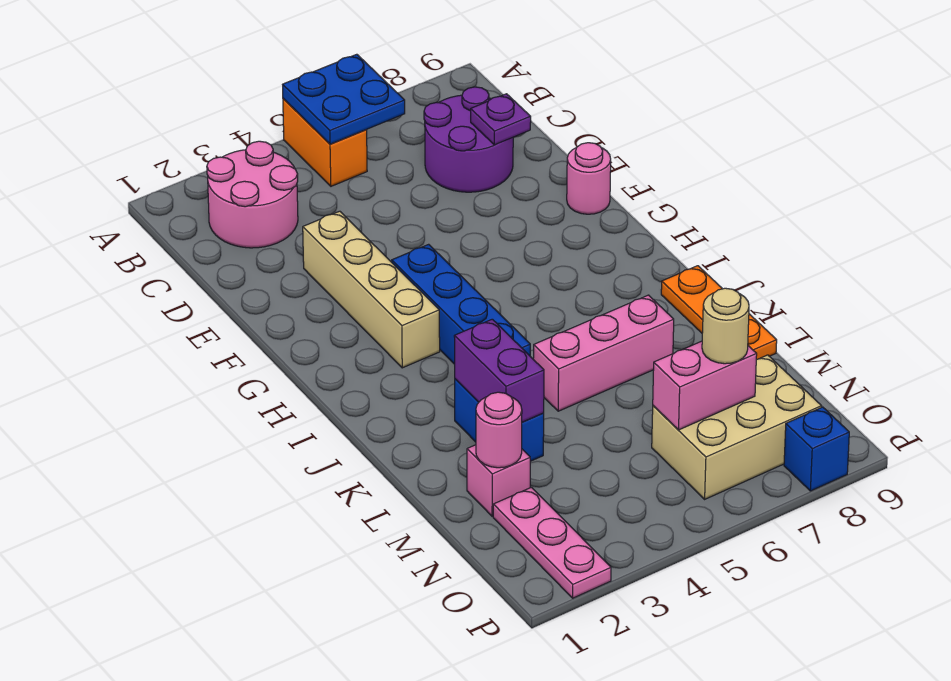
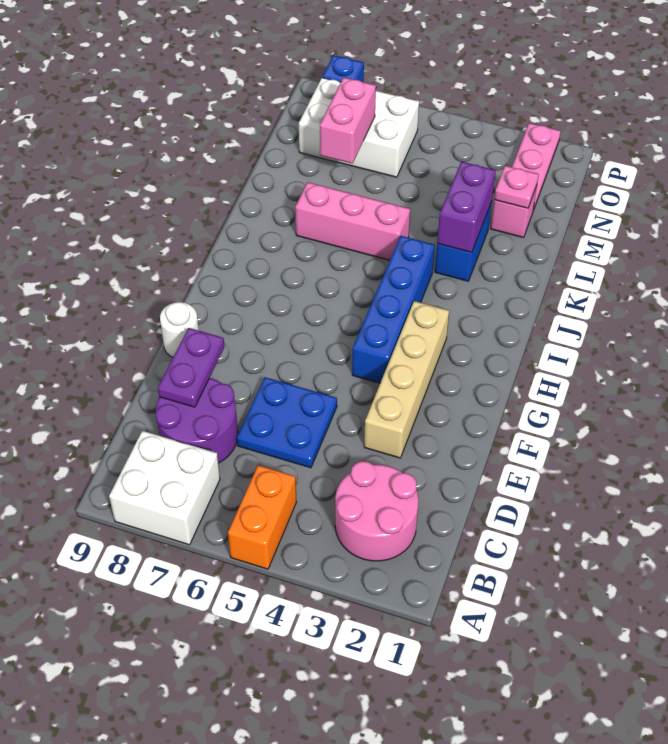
blue 2x2 plate [283,54,405,144] -> blue 2x2 plate moved to [237,377,337,468]
none -> white 2x2 brick [109,431,220,545]
purple 1x1 plate [471,94,531,145] -> purple 1x2 plate [158,328,224,407]
pink 1x1 round brick [567,143,611,214] -> white 1x1 round brick [160,302,199,357]
orange 1x3 plate [661,266,777,359] -> none
pink 1x1 round brick [476,392,522,468] -> pink 1x1 plate [494,166,539,208]
tan 2x3 brick [652,355,821,499] -> white 2x3 brick [299,78,419,177]
pink 1x2 brick [653,341,757,430] -> pink 1x2 brick turned to [320,77,376,164]
tan 1x1 round brick [702,288,749,364] -> none

